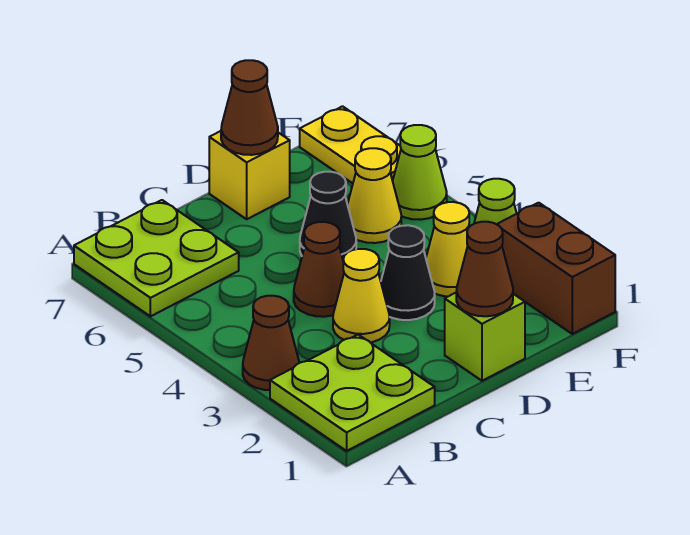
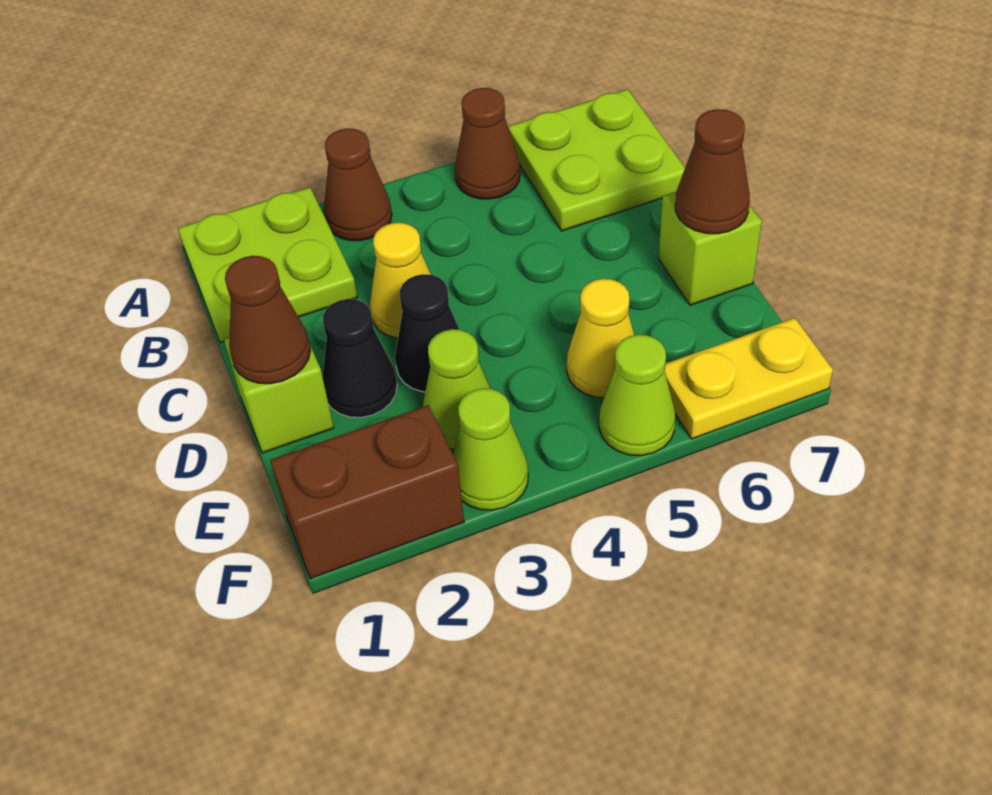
brown 1x1 cone [294,222,344,317] -> brown 1x1 cone moved to [455,88,520,199]
black 1x1 cone [300,172,356,259] -> black 1x1 cone moved to [322,299,397,417]
yellow 1x1 brick [209,131,290,219] -> lime 1x1 brick [658,192,762,305]
yellow 1x1 cone [426,202,469,296] -> lime 1x1 cone [423,329,490,449]

